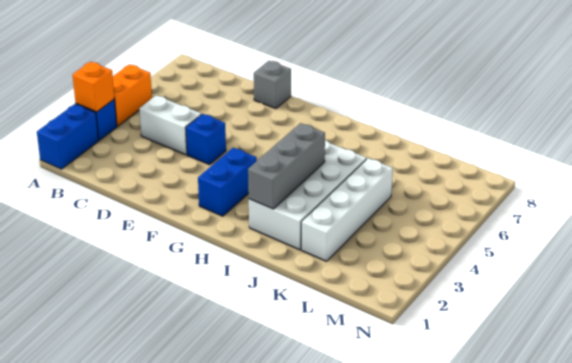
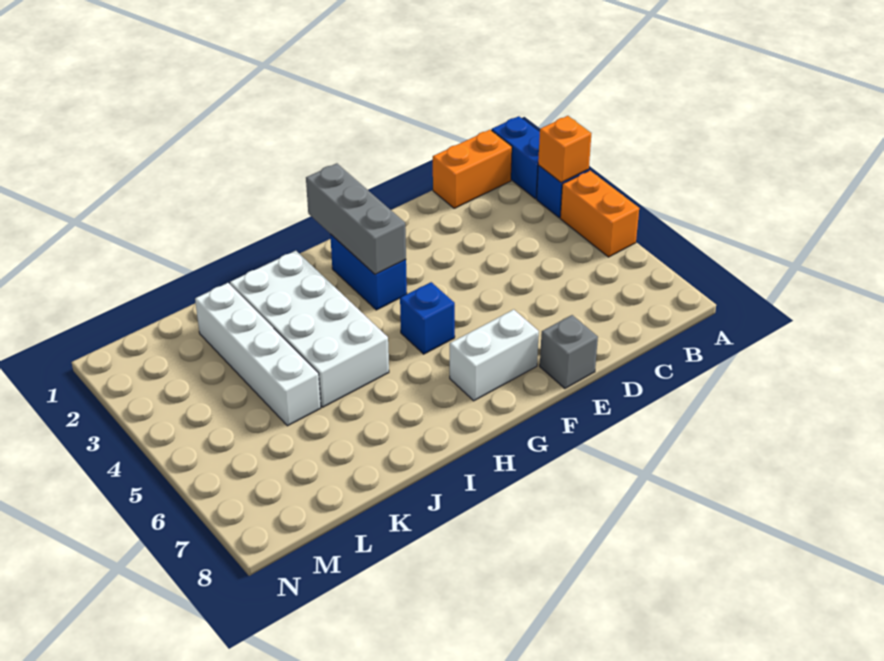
none -> orange 1x2 brick [433,130,512,208]
white 1x2 brick [139,95,201,155] -> white 1x2 brick moved to [450,310,539,401]
blue 1x1 brick [186,114,226,165] -> blue 1x1 brick moved to [400,282,455,354]
grey 1x3 brick [248,123,325,209] -> grey 1x3 brick moved to [306,163,406,275]

